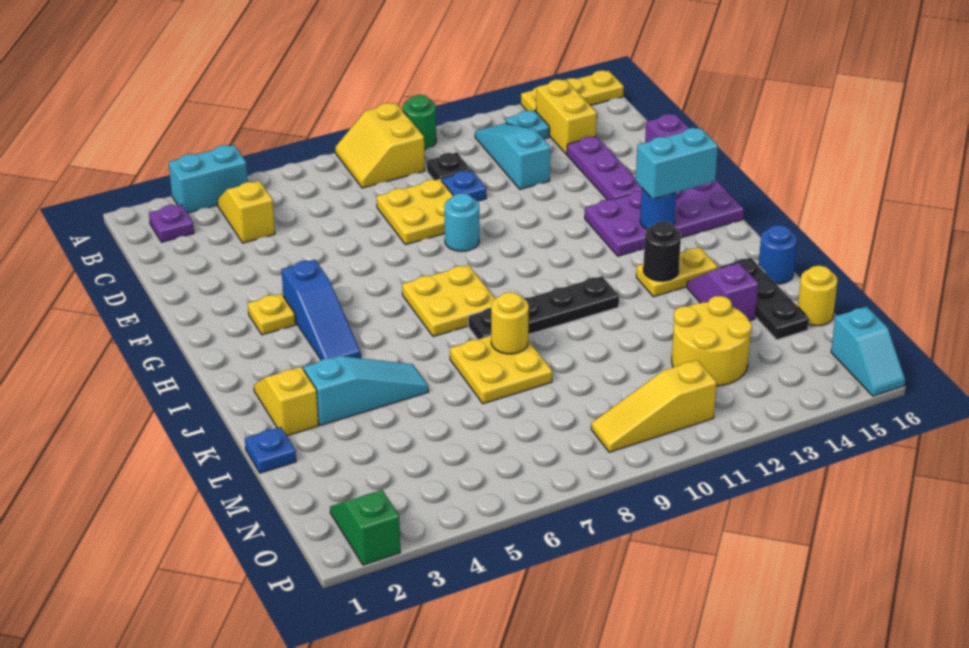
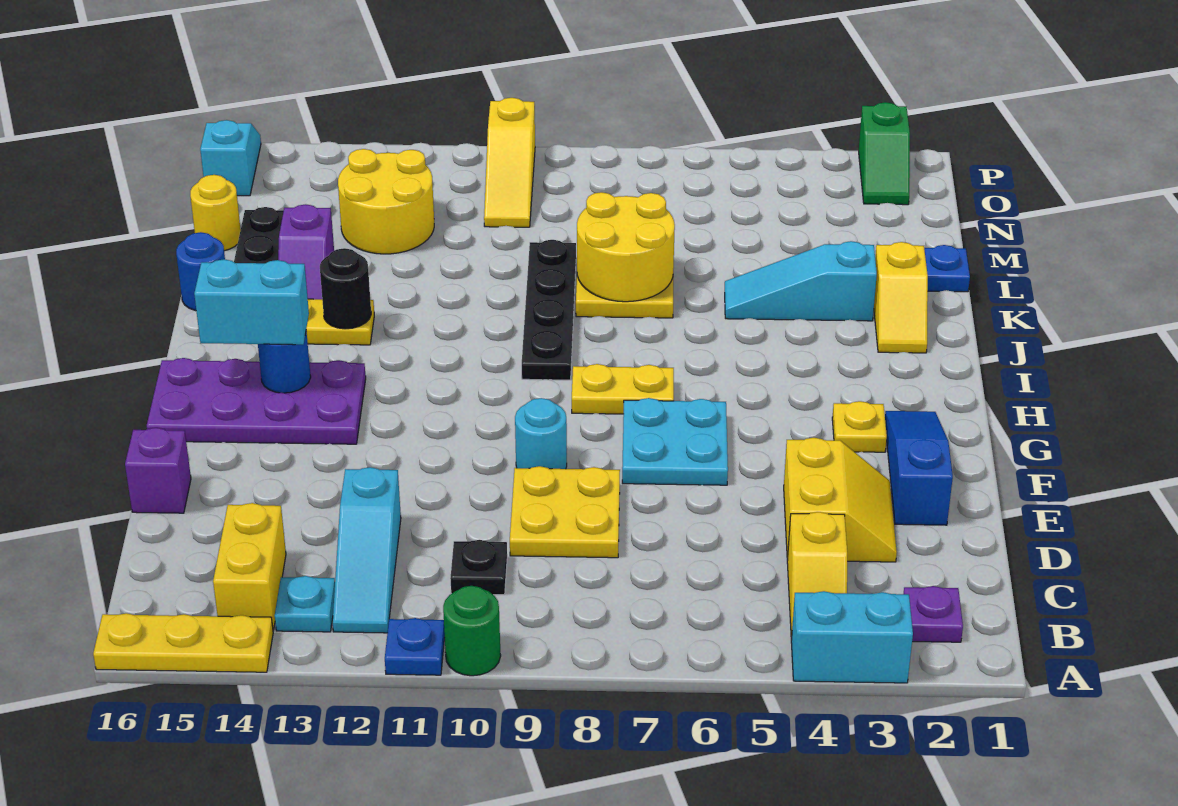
yellow 2x2 slope [335,103,425,188] -> yellow 2x2 slope moved to [784,438,897,562]
blue 1x1 plate [441,170,486,201] -> blue 1x1 plate moved to [385,618,445,675]
purple 1x3 plate [567,136,642,200] -> none
none -> cyan 2x2 plate [622,398,728,485]
blue 1x3 slope [281,260,361,360] -> blue 1x3 slope moved to [885,411,953,525]
yellow 2x2 plate [402,265,495,337] -> yellow 1x2 plate [572,364,674,414]
black 1x4 plate [468,276,619,339] -> black 1x4 plate turned to [522,240,576,380]
yellow 1x1 round brick [491,292,529,354] -> yellow 2x2 round brick [577,192,675,302]
yellow 1x3 slope [591,360,717,452] -> yellow 1x3 slope turned to [484,98,535,227]

